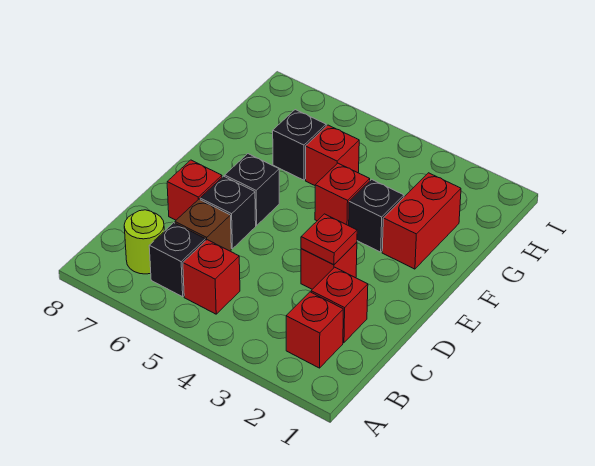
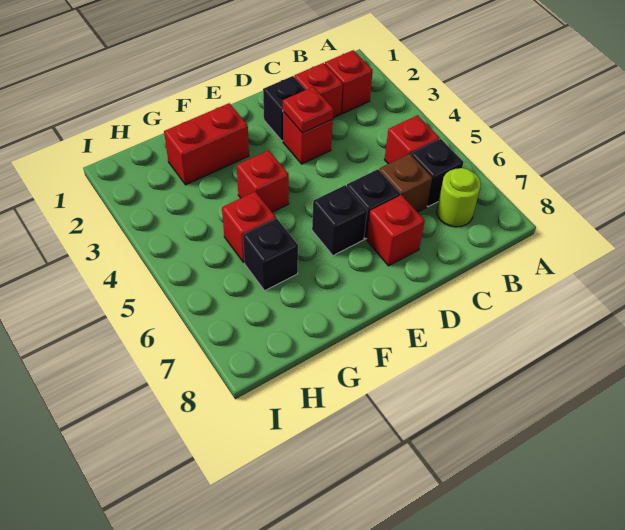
black 1x1 brick [349,179,404,252] -> black 1x1 brick moved to [263,76,305,141]

